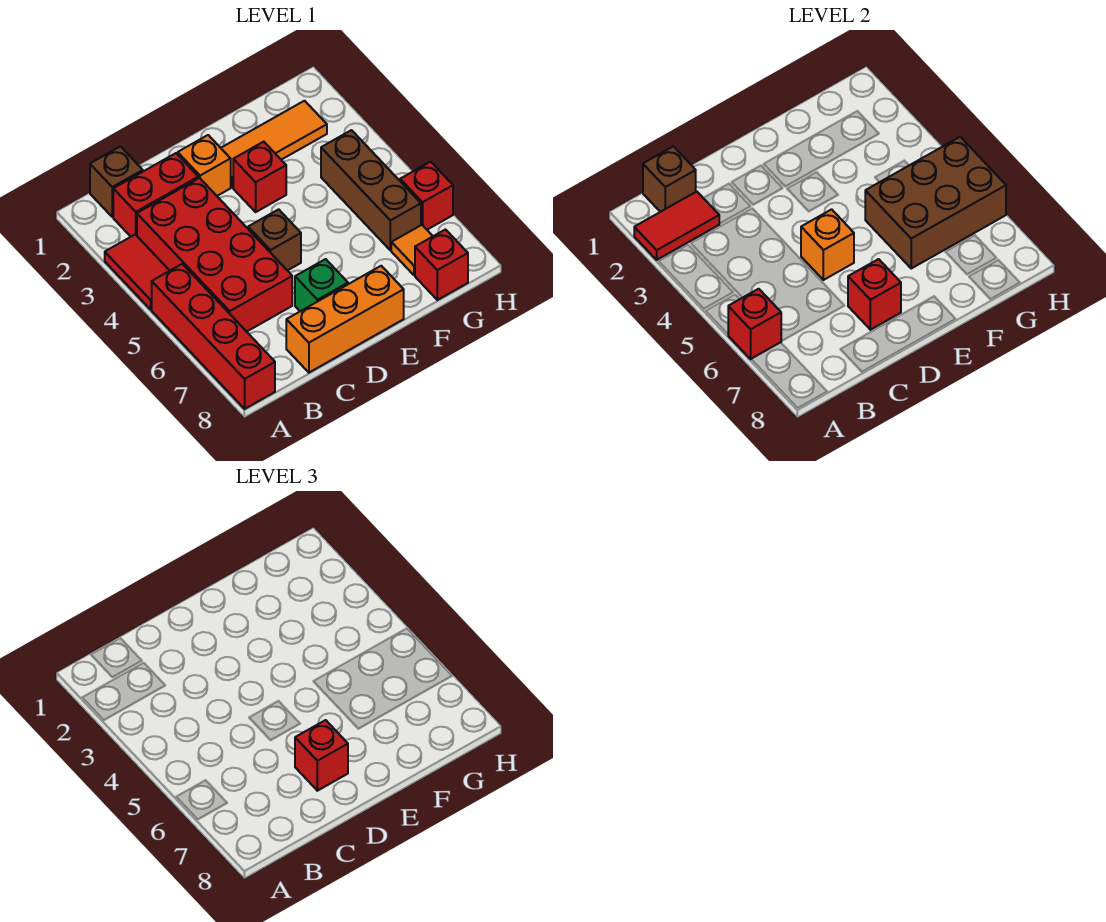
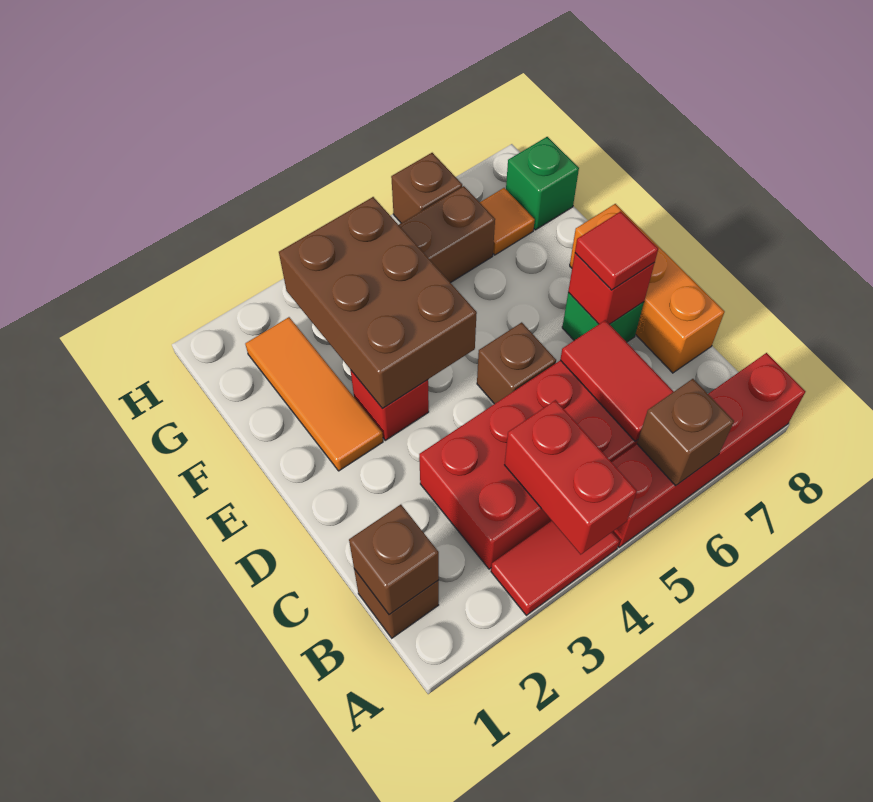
red 1x2 tile [634,192,719,260] -> red 1x2 tile moved to [560,320,674,441]
red 1x1 brick [728,289,781,359] -> brown 1x1 brick [637,379,734,486]
red 1x2 brick [113,153,198,237] -> red 1x2 brick moved to [505,400,637,555]
orange 1x1 brick [178,135,231,196] -> none
orange 1x1 brick [801,209,854,280] -> none
red 1x1 brick [295,720,348,791] -> red 1x1 tile [575,211,658,290]
brown 2x3 brick [865,137,1006,268] -> brown 2x3 brick moved to [279,197,477,408]
red 1x1 brick [415,230,468,300] -> green 1x1 brick [506,137,579,230]
red 1x1 brick [400,162,453,230] -> brown 1x1 brick [391,153,462,223]

